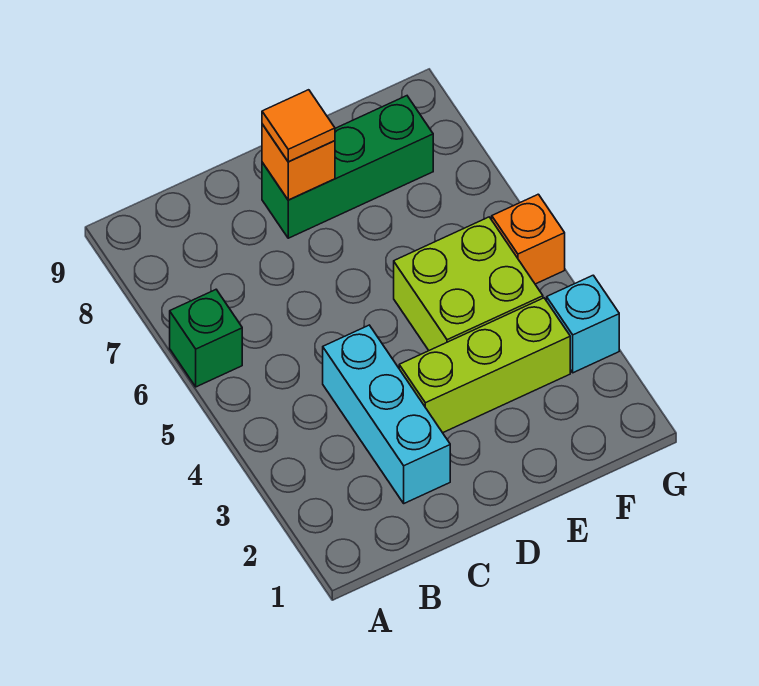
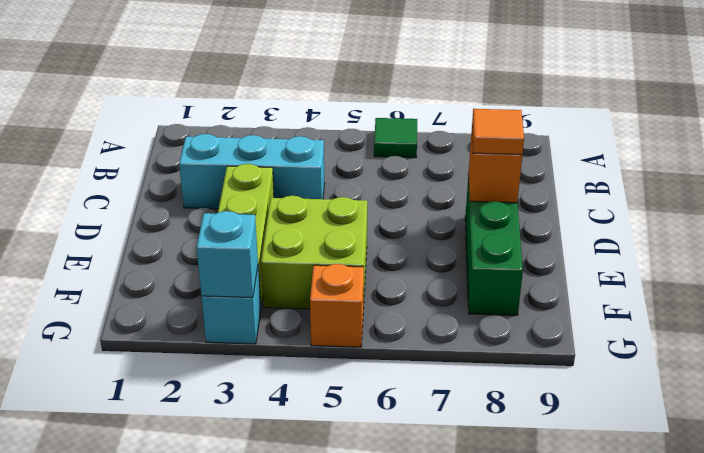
green 1x1 brick [170,290,242,387] -> green 1x1 tile [374,118,417,158]
none -> cyan 1x1 brick [196,211,258,298]

